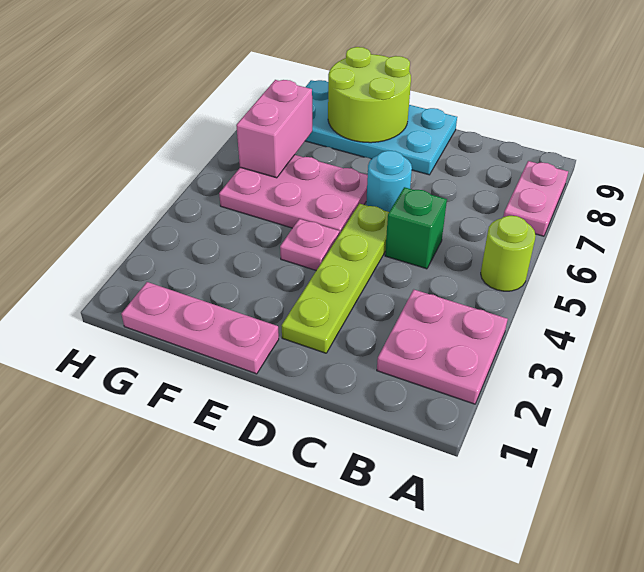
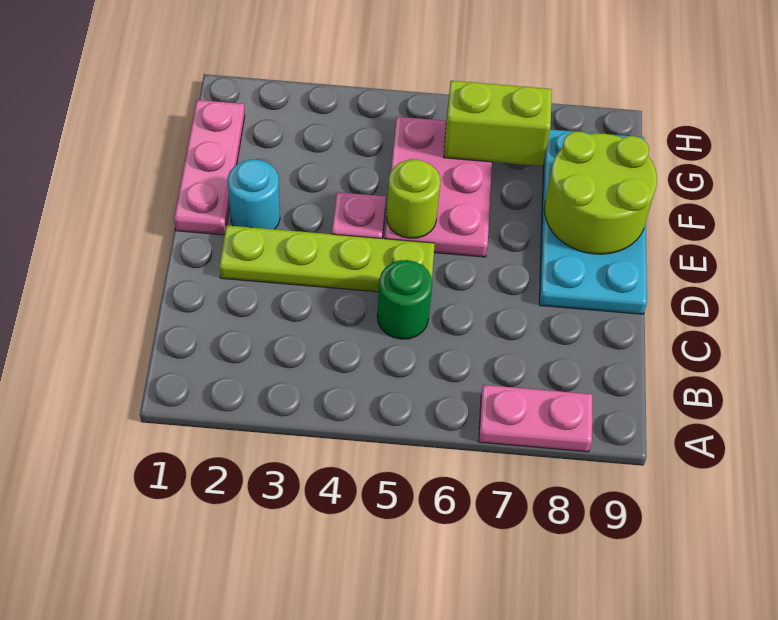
pink 2x2 plate [377,290,508,404] -> none
lime 1x1 round brick [481,216,536,291] -> lime 1x1 round brick moved to [387,160,440,238]
green 1x1 brick [385,187,447,269] -> green 1x1 round brick [377,260,432,339]
cyan 1x1 round brick [366,151,412,212] -> cyan 1x1 round brick moved to [228,160,280,229]
pink 1x2 brick [236,80,312,178] -> lime 1x2 brick [444,81,552,166]

